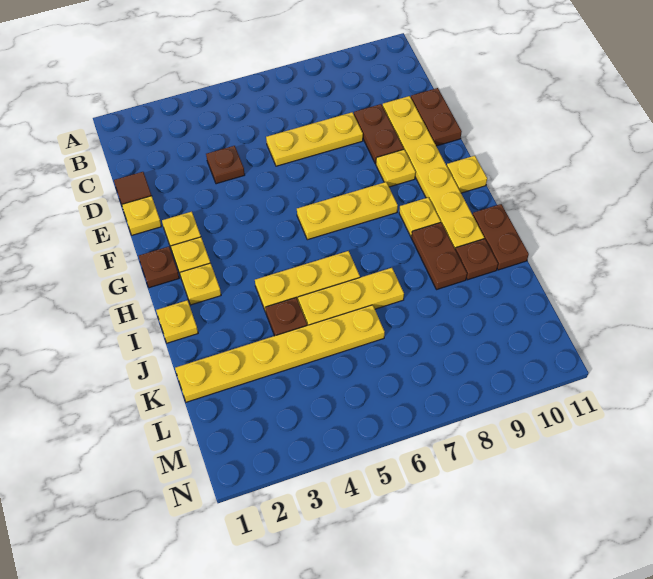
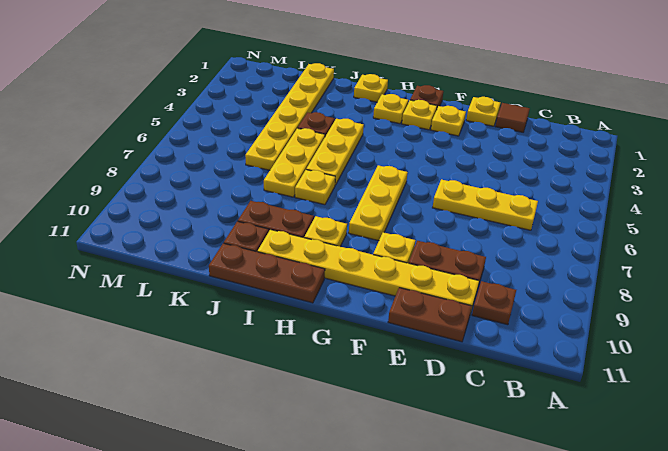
brown 1x1 plate [206,146,245,184] -> brown 1x1 plate moved to [472,281,516,325]
yellow 1x3 plate [266,112,363,166] -> yellow 1x3 plate turned to [433,179,538,230]
yellow 1x1 plate [447,156,487,193] -> yellow 1x1 plate moved to [295,170,335,205]
brown 1x2 plate [473,204,529,270] -> brown 1x3 plate [209,243,325,303]

